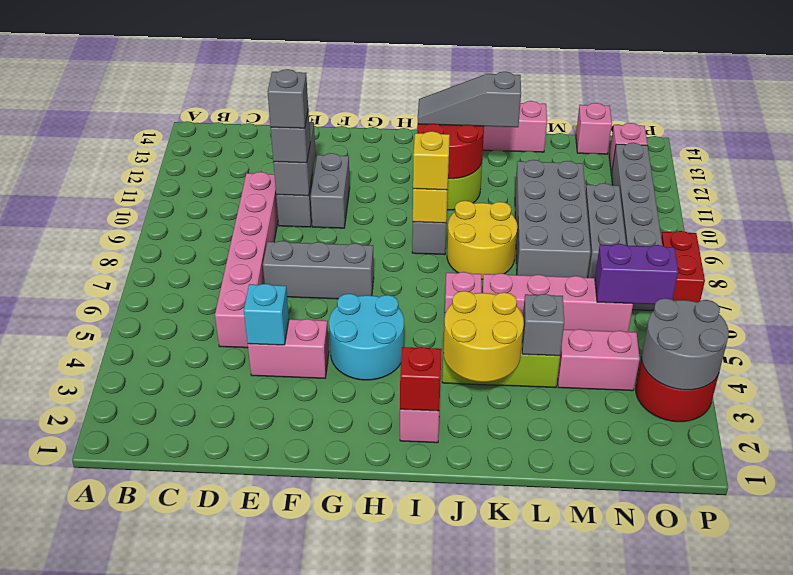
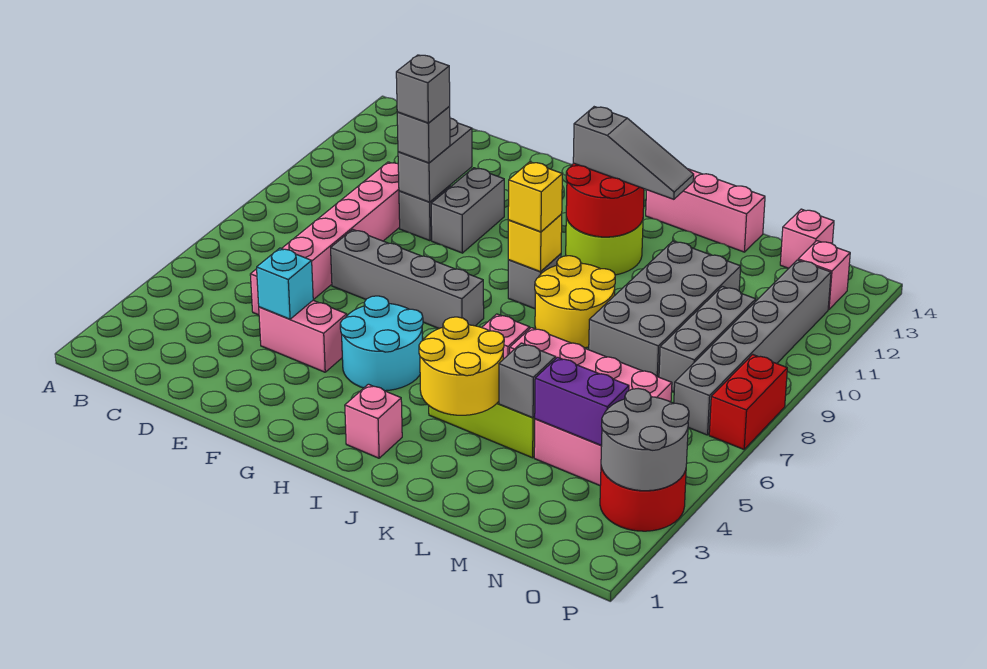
grey 1x3 brick [263,241,374,299] -> grey 1x4 brick [331,229,484,329]
red 1x1 brick [400,347,442,411] -> none
grey 1x3 slope [418,72,521,127] -> grey 1x3 slope turned to [573,107,694,199]
purple 1x2 brick [595,244,678,304] -> purple 1x2 brick moved to [535,357,629,446]

